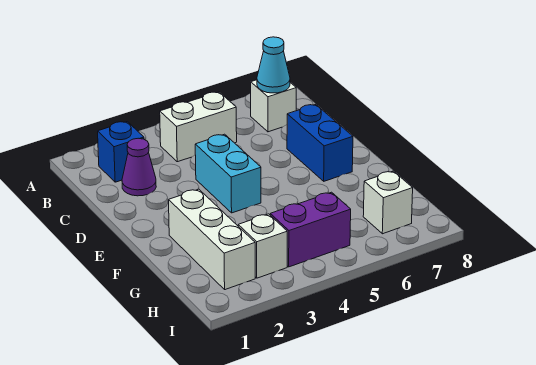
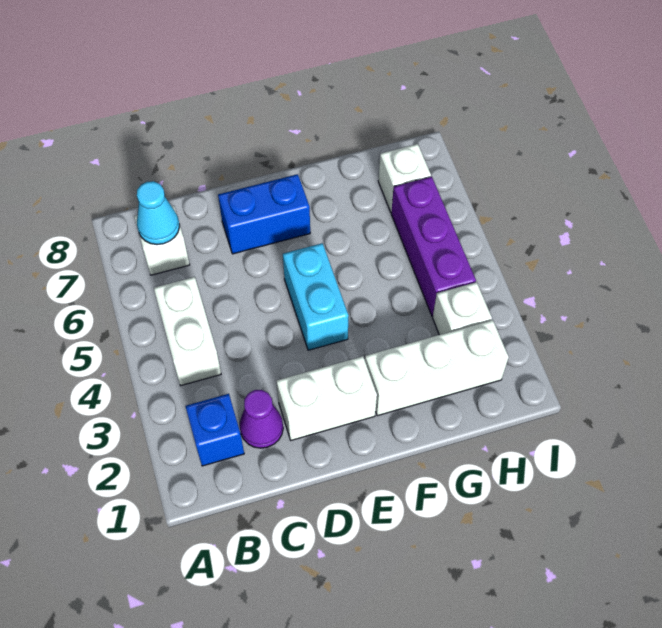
none -> white 1x2 brick [277,356,377,440]
cyan 1x2 brick [195,134,261,213] -> cyan 1x2 brick turned to [283,243,349,350]
purple 1x2 brick [270,192,351,267] -> purple 1x3 brick [391,177,476,316]

